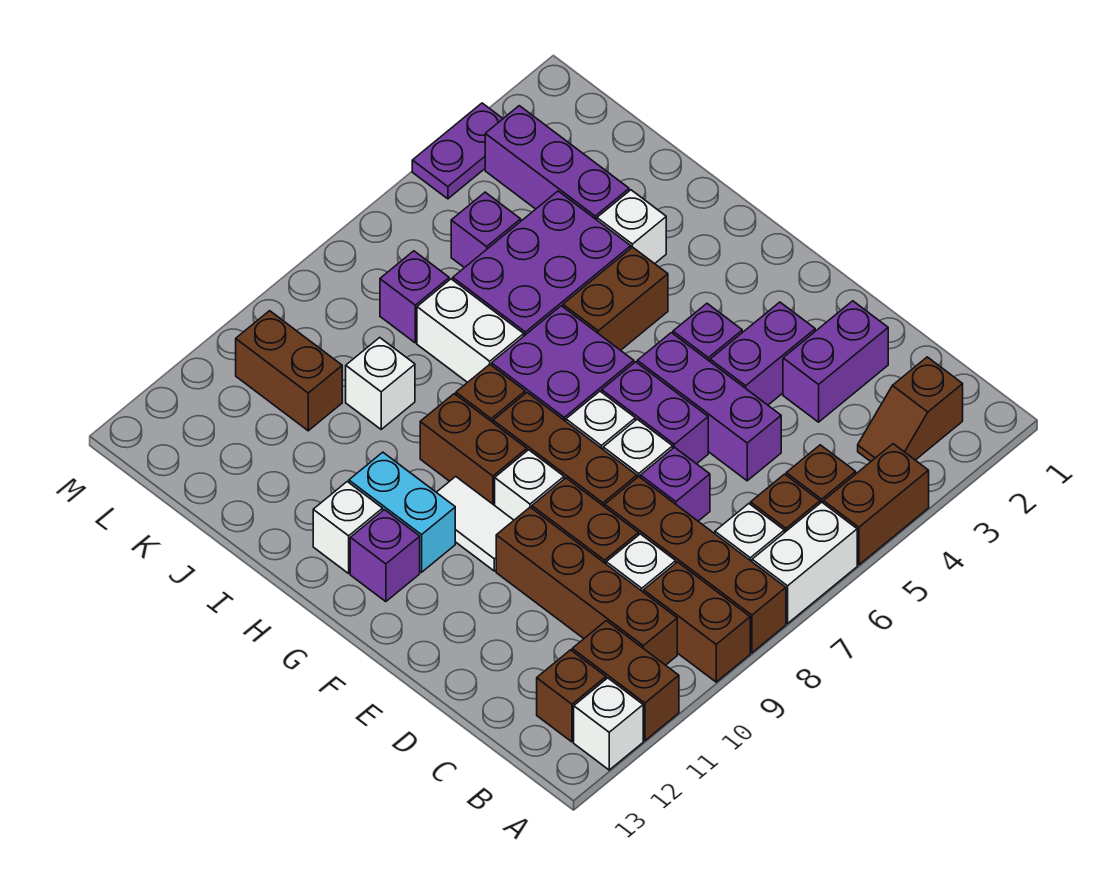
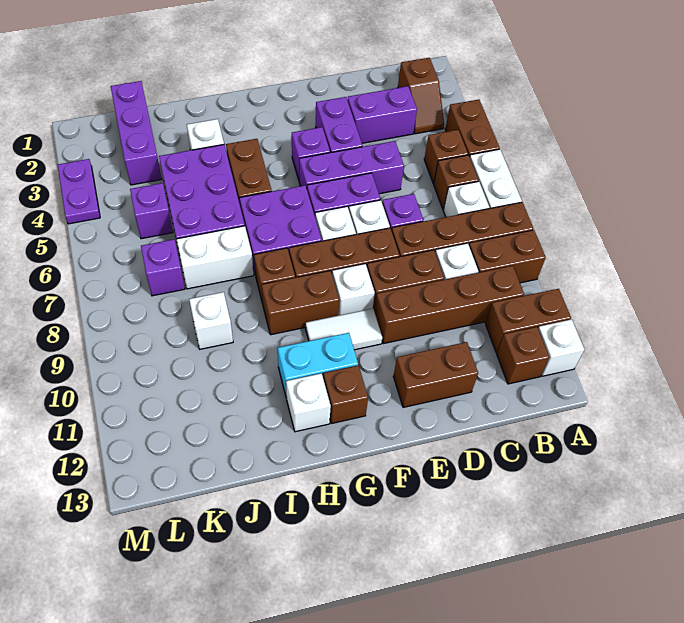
purple 1x2 brick [783,301,888,422] -> purple 1x2 brick turned to [347,86,417,143]
purple 1x1 brick [350,510,420,602] -> brown 1x1 brick [323,365,368,424]
purple 1x3 brick [485,106,629,220] -> purple 1x3 brick turned to [111,81,162,185]
brown 1x2 brick [236,311,342,431] -> brown 1x2 brick moved to [393,342,478,407]

